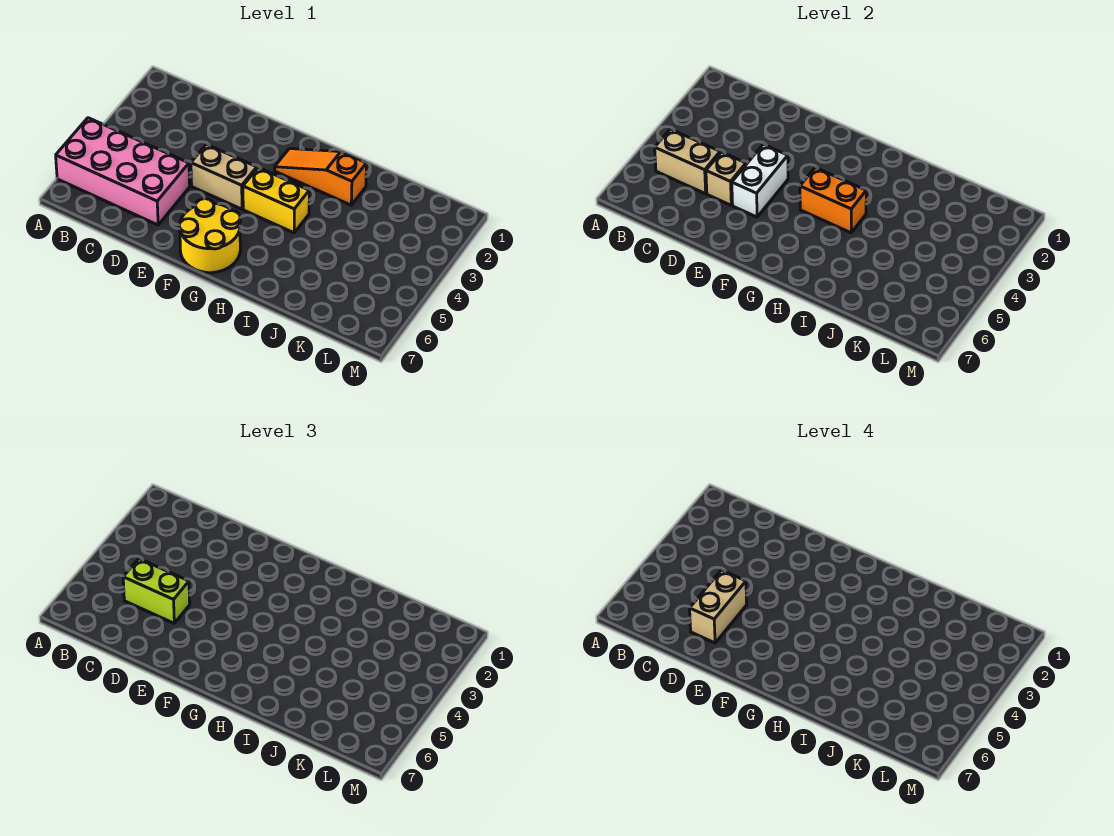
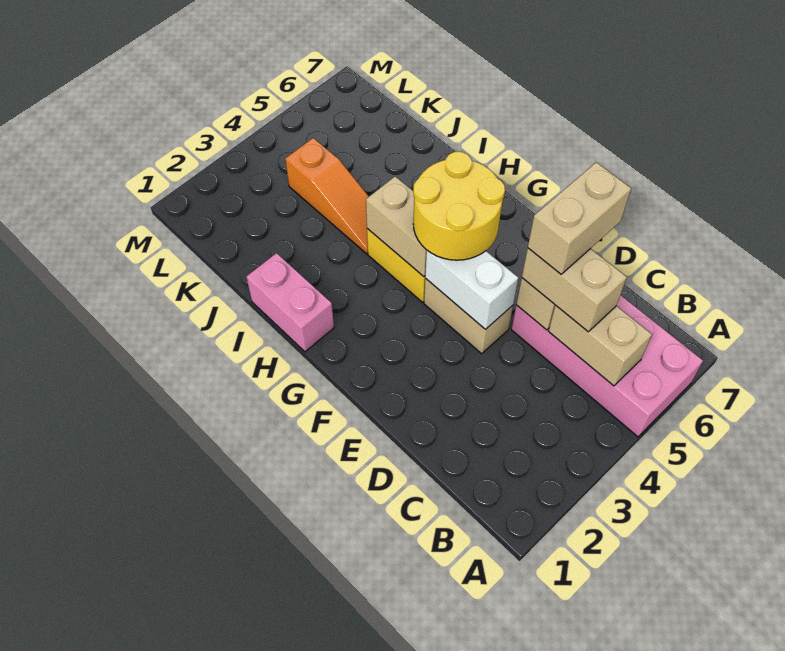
lime 1x2 brick [123,559,190,623] -> tan 1x2 brick [522,248,627,332]
white 1x2 brick [732,144,788,217] -> white 1x2 brick turned to [425,250,518,329]
yellow 2x2 round brick [179,199,240,273] -> yellow 2x2 round brick moved to [413,152,505,260]
orange 1x3 slope [275,149,366,205] -> orange 1x3 slope moved to [285,138,369,254]
orange 1x2 brick [800,168,866,233] -> tan 1x2 brick [366,177,427,277]
none -> pink 1x2 brick [246,253,334,352]

